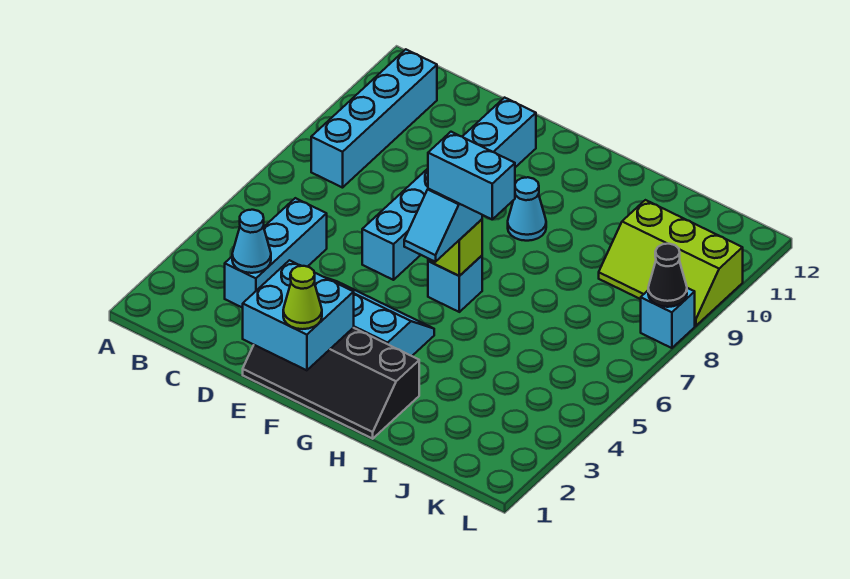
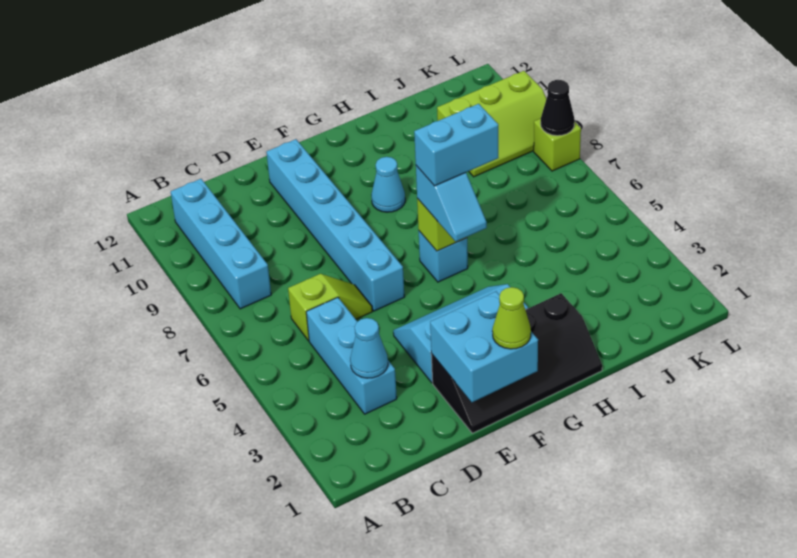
none -> lime 1x2 slope [288,274,372,341]
cyan 1x1 brick [641,288,695,348] -> lime 1x1 brick [534,118,581,171]

